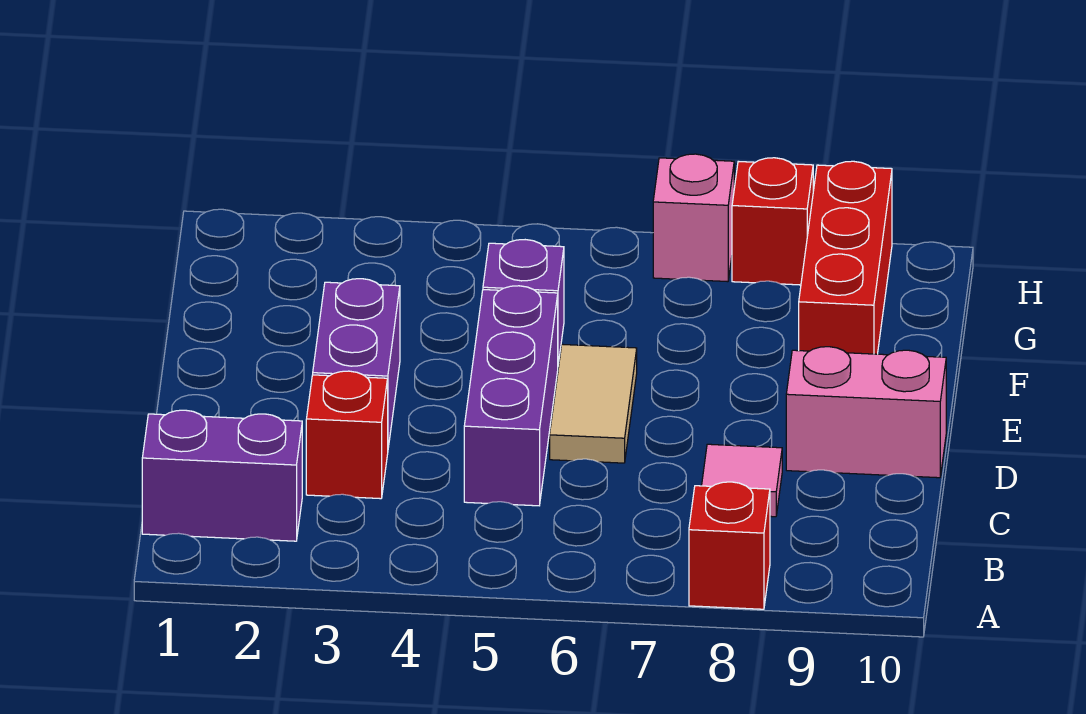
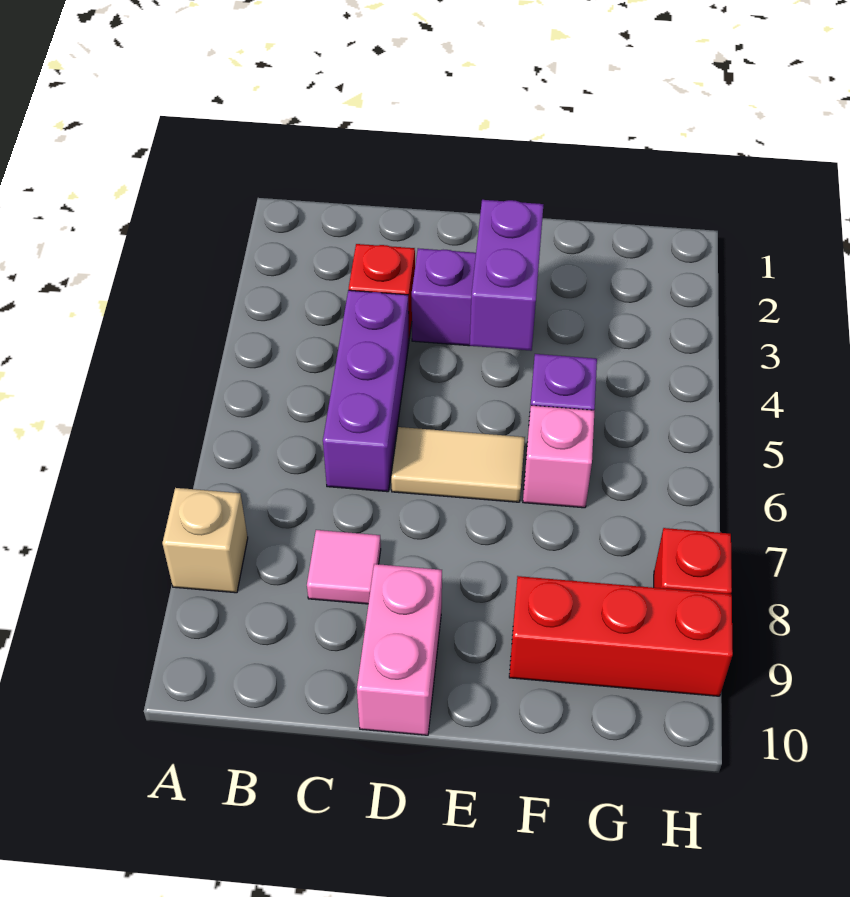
red 1x1 brick [689,482,770,609] -> tan 1x1 brick [162,488,248,593]
purple 1x2 brick [142,410,302,541] -> purple 1x2 brick moved to [470,200,544,351]
purple 1x3 brick [464,286,558,506] -> purple 1x3 brick turned to [323,290,409,492]
pink 1x1 brick [653,154,734,282] -> pink 1x1 brick moved to [523,405,595,508]

